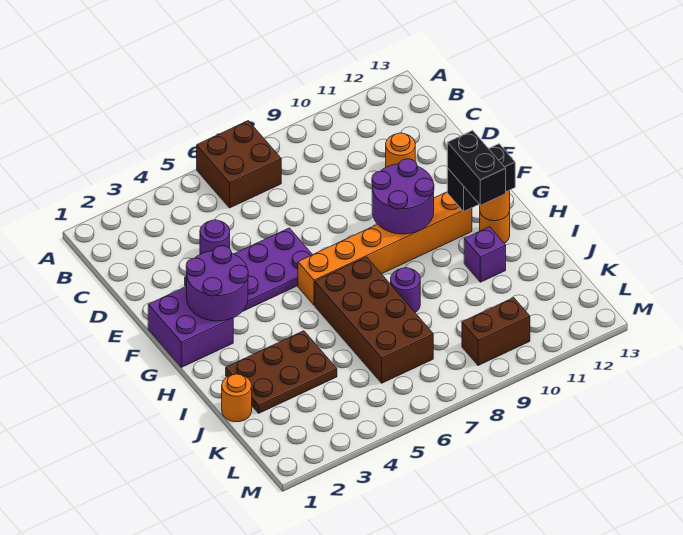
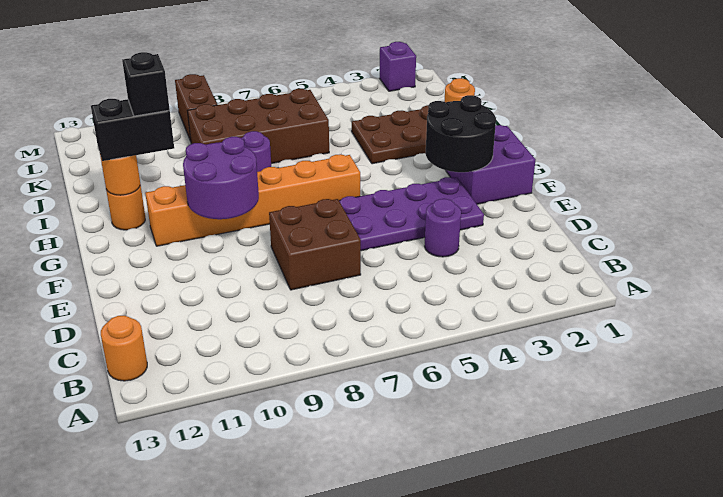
brown 2x2 brick [197,121,281,208] -> brown 2x2 brick moved to [269,199,361,290]
orange 1x1 round brick [386,133,415,167] -> orange 1x1 round brick moved to [101,316,147,381]
purple 2x2 round brick [186,246,248,321] -> black 2x2 round brick [426,95,496,172]
brown 2x4 brick [315,257,433,383] -> brown 2x4 brick turned to [187,89,329,164]
black 1x2 brick [447,130,506,205] -> black 1x1 brick [122,52,170,116]
purple 1x1 brick [464,227,506,282] -> purple 1x1 brick moved to [380,42,416,91]
brown 1x2 brick [462,298,530,365] -> brown 1x2 brick turned to [175,74,217,141]

